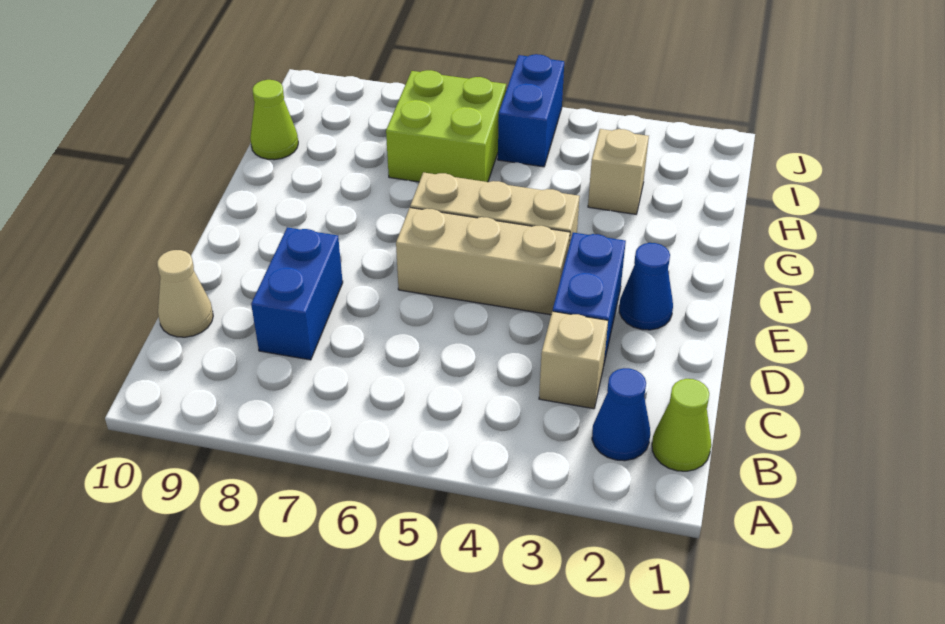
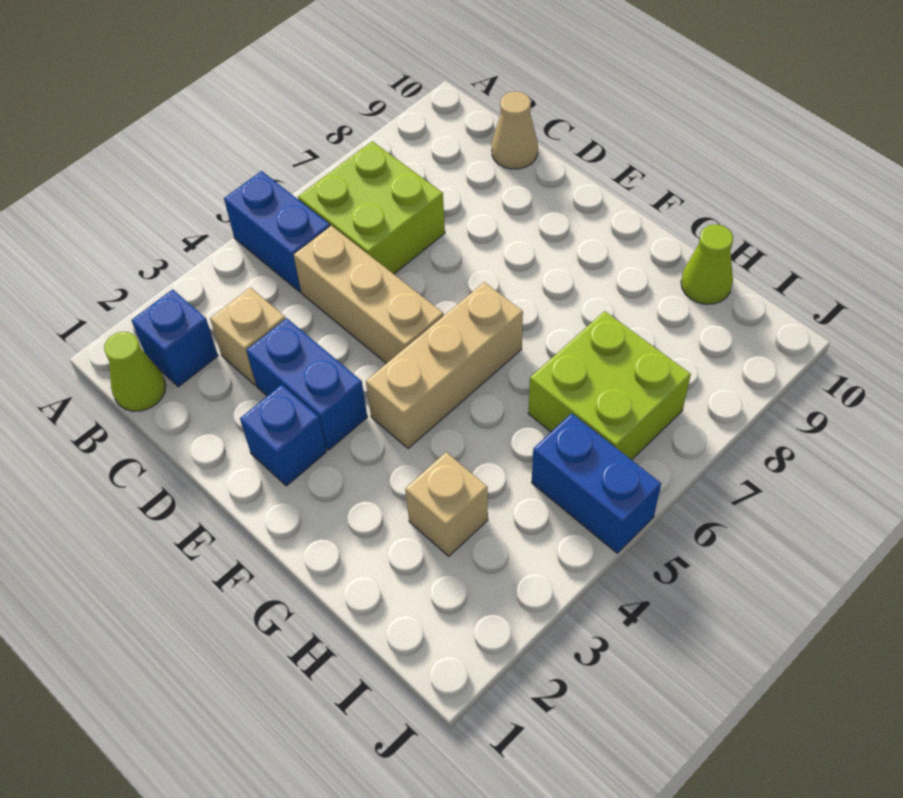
blue 1x1 cone [592,368,650,461] -> blue 1x1 brick [132,289,218,387]
none -> lime 2x2 brick [298,141,445,274]
blue 1x2 brick [251,227,343,360] -> blue 1x2 brick moved to [224,171,330,292]
blue 1x1 cone [619,243,673,330] -> blue 1x1 brick [240,385,326,486]
tan 1x3 brick [396,208,570,315] -> tan 1x3 brick turned to [294,226,444,364]

